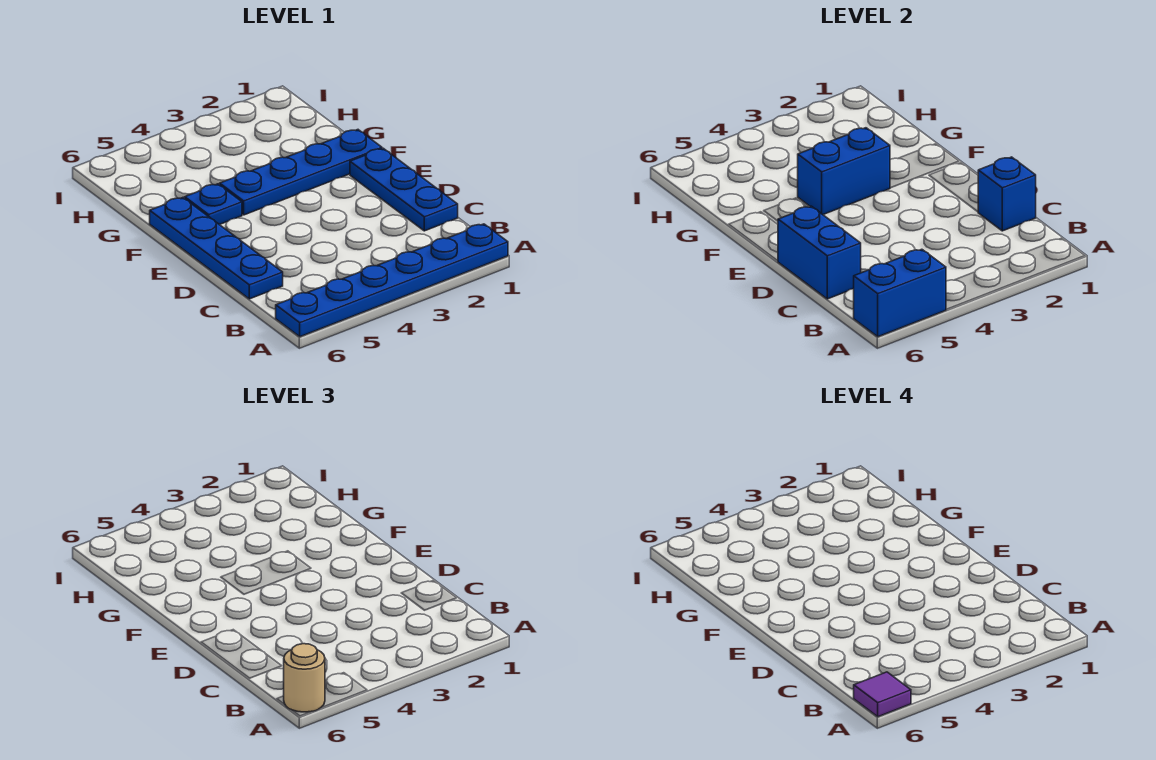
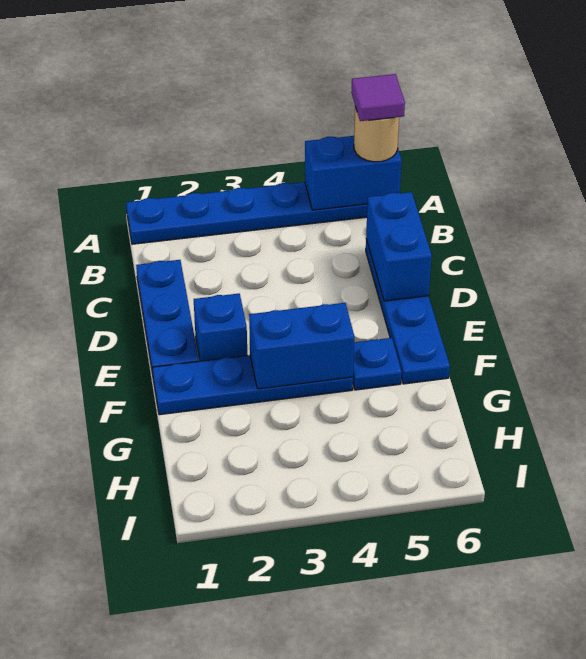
blue 1x1 brick [978,157,1036,231] -> blue 1x1 brick moved to [194,293,247,361]

